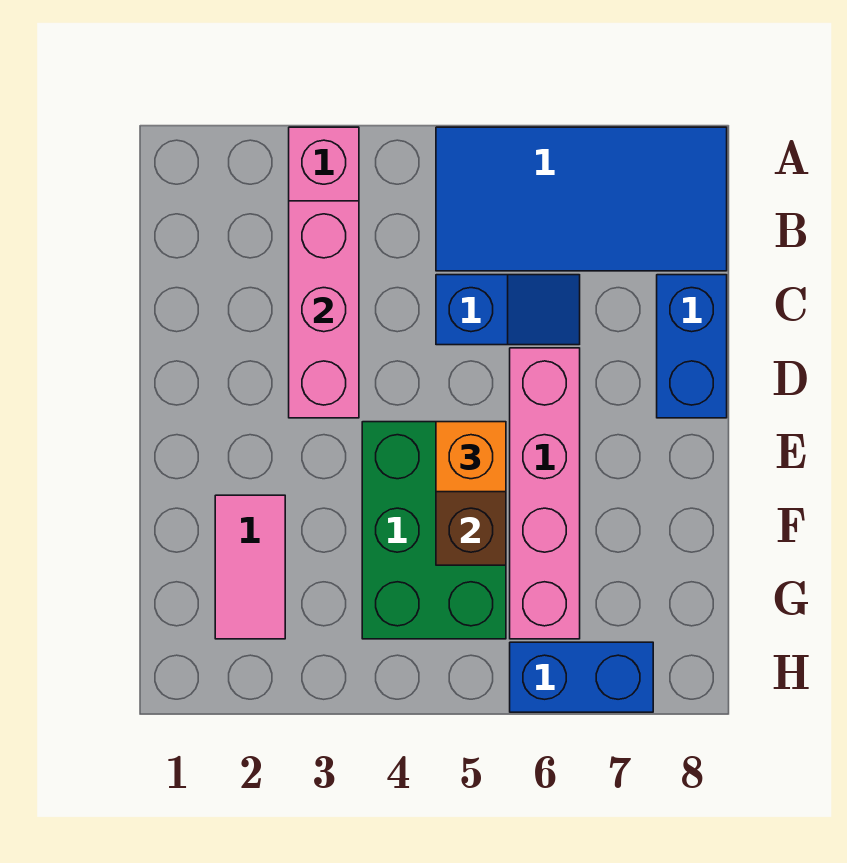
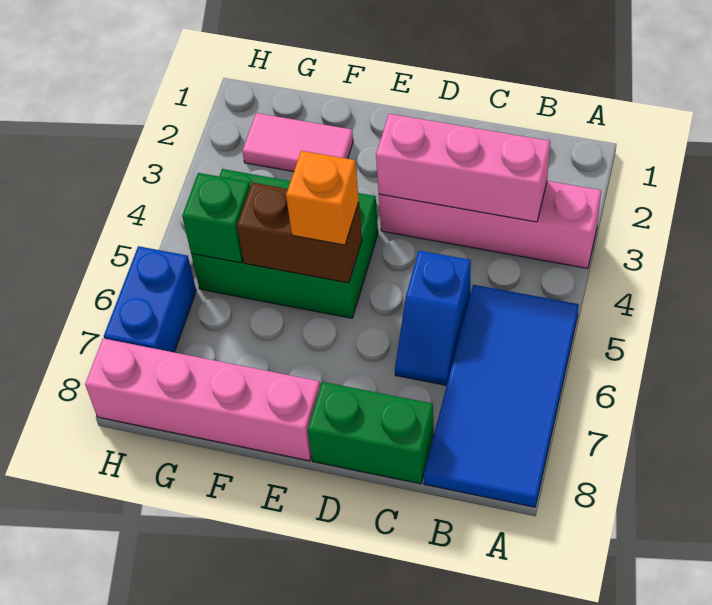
blue 1x2 brick [657,275,727,418] -> green 1x2 brick [308,382,434,484]
pink 1x4 brick [510,348,580,639] -> pink 1x4 brick moved to [85,338,320,461]
none -> green 1x1 brick [182,173,250,263]

